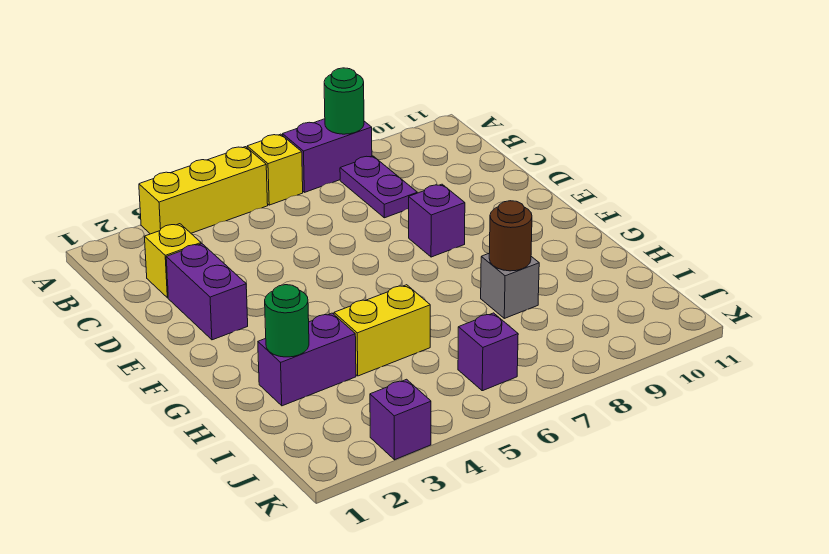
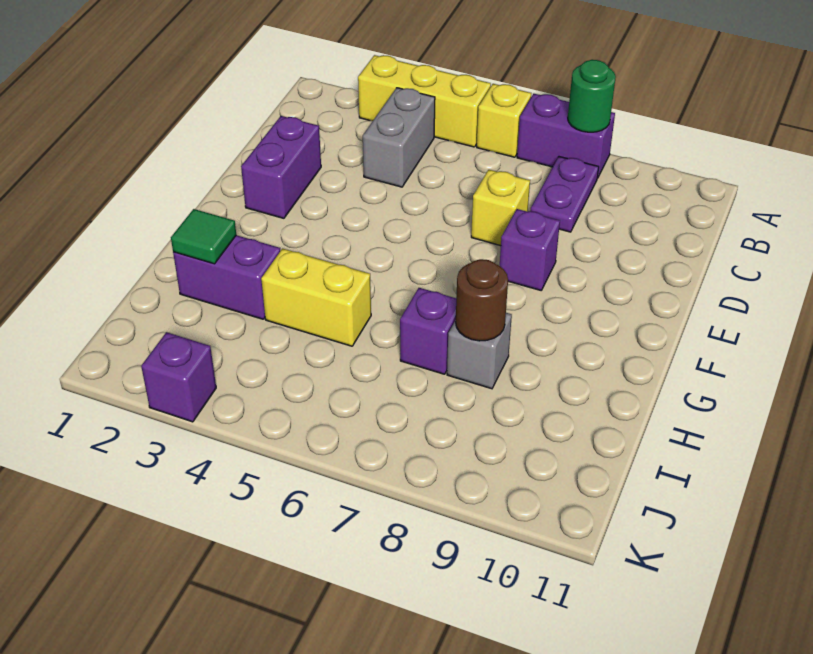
none -> grey 1x2 brick [363,88,435,187]
yellow 1x1 brick [145,224,201,298] -> yellow 1x1 brick moved to [471,170,530,246]
green 1x1 round brick [265,285,309,357] -> green 1x1 tile [171,209,236,264]
purple 1x1 brick [458,313,518,391] -> purple 1x1 brick moved to [400,288,456,374]

